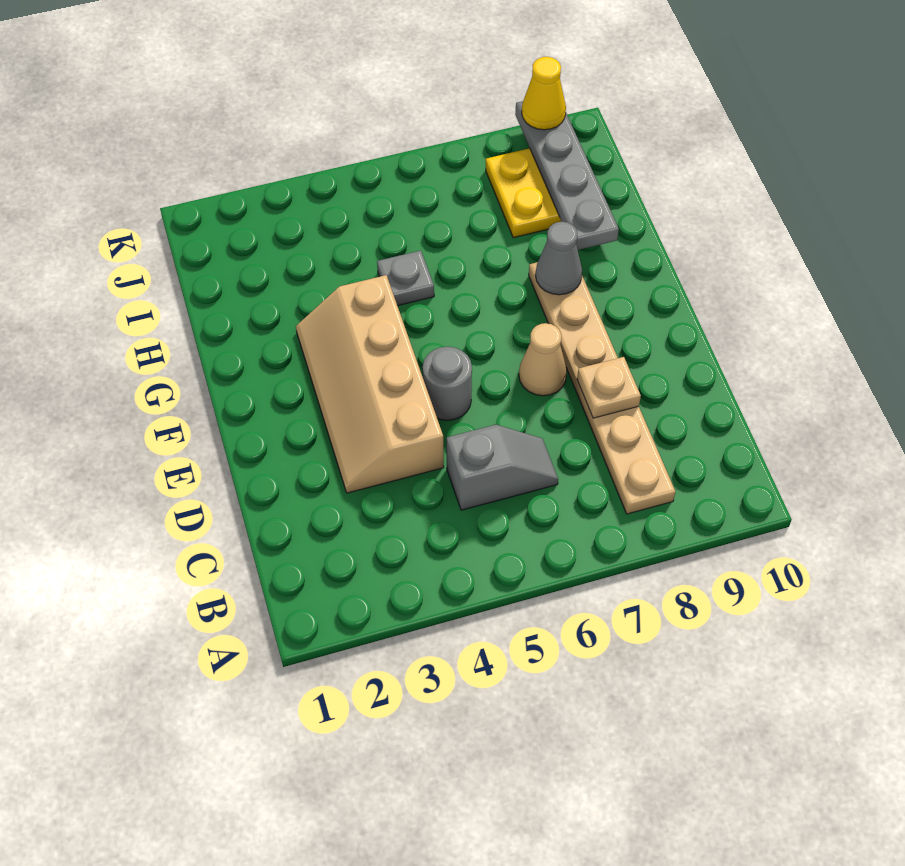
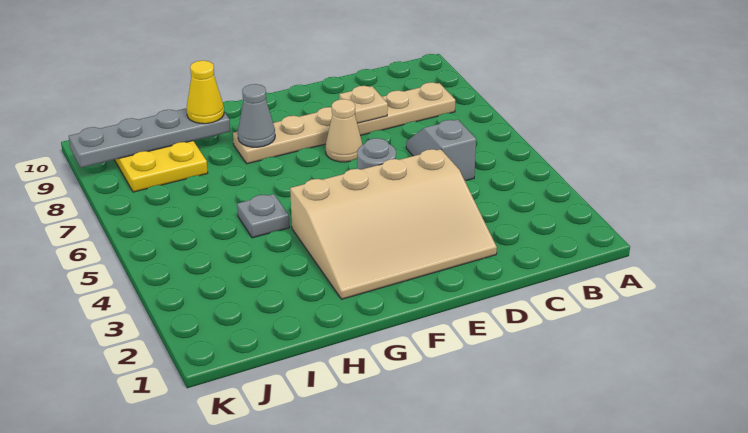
tan 2x4 slope [296,275,444,493] -> tan 3x4 slope [290,149,497,299]
yellow 1x1 cone [522,57,566,130] -> yellow 1x1 cone moved to [186,61,224,124]

